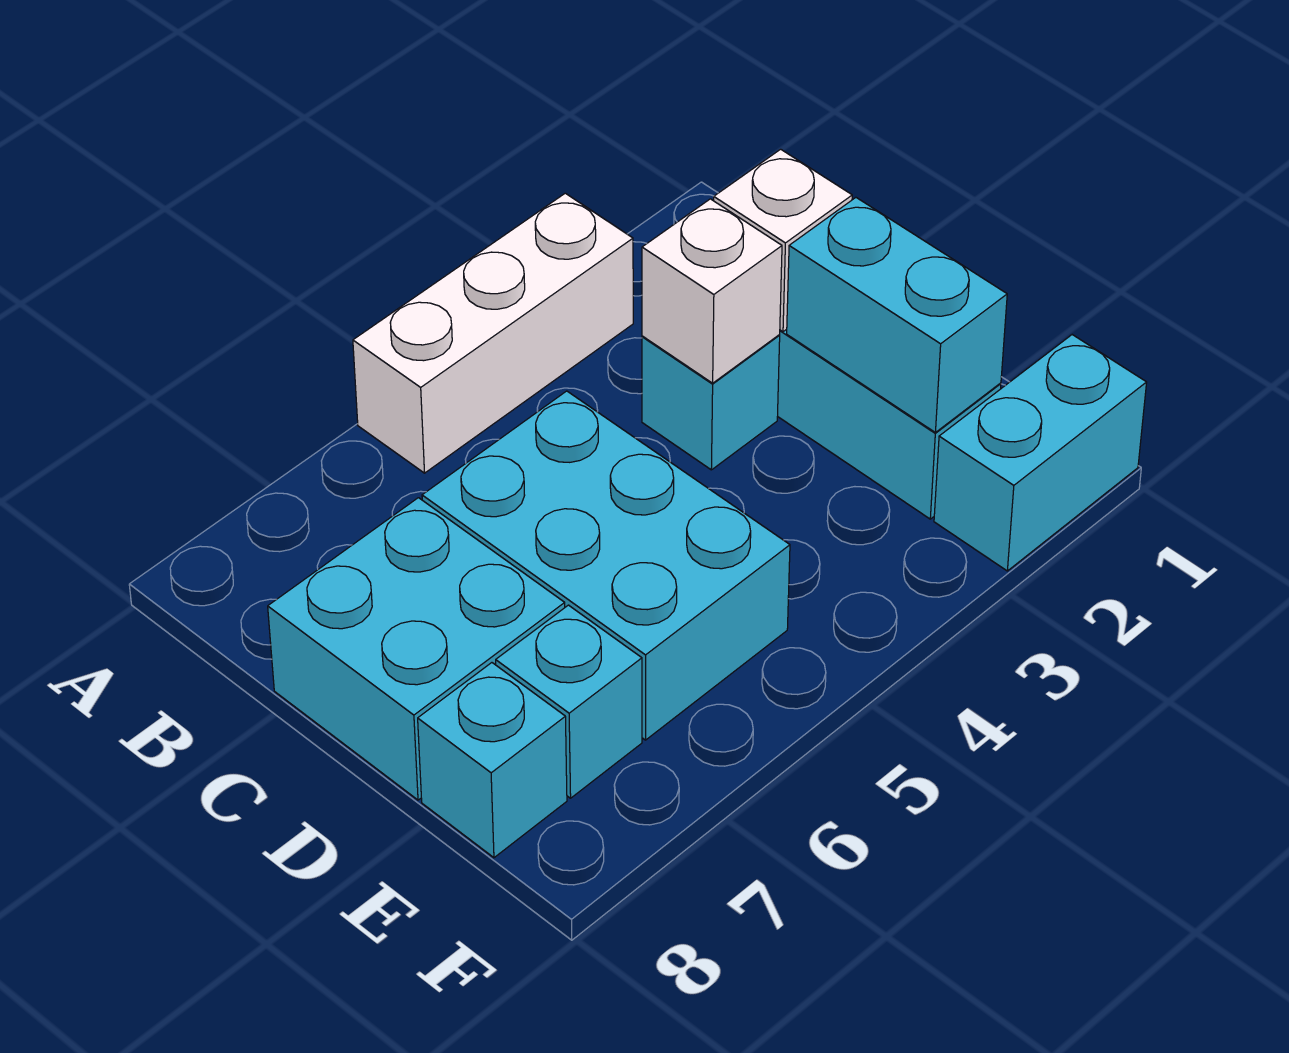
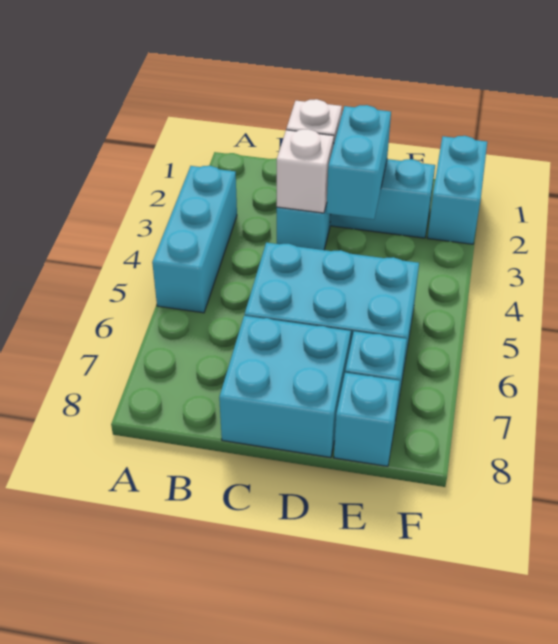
white 1x3 brick [353,193,633,473] -> cyan 1x3 brick [152,166,237,313]
cyan 1x2 brick [787,198,1007,432] -> cyan 1x2 brick turned to [326,105,391,219]

